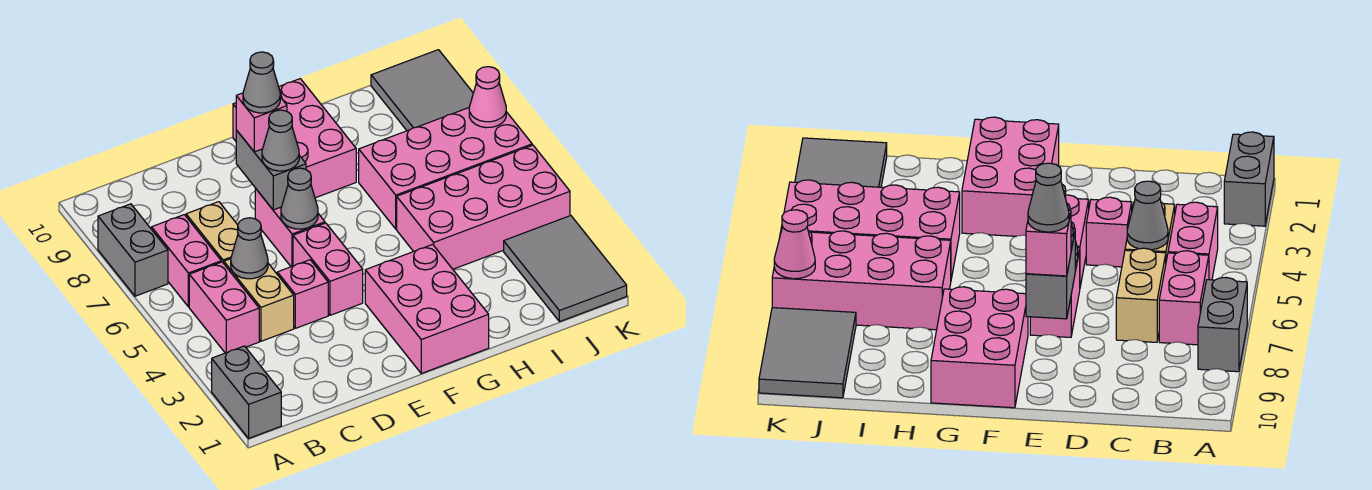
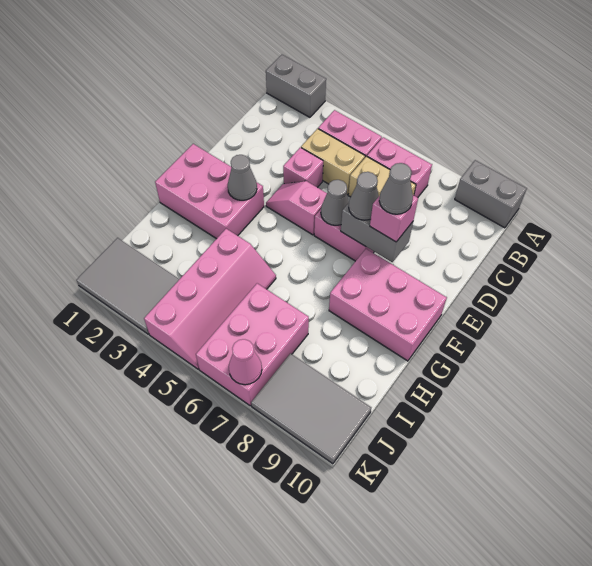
grey 1x2 brick [98,204,168,296] -> grey 1x2 brick moved to [455,160,527,228]
grey 1x1 cone [231,218,268,279] -> grey 1x1 cone moved to [228,155,257,200]
pink 1x2 brick [293,223,363,315] -> pink 1x2 slope [266,181,327,235]
pink 2x4 brick [397,145,570,269] -> pink 2x4 slope [144,229,276,369]
pink 2x4 brick [359,108,532,229] -> pink 2x3 brick [196,283,309,406]

